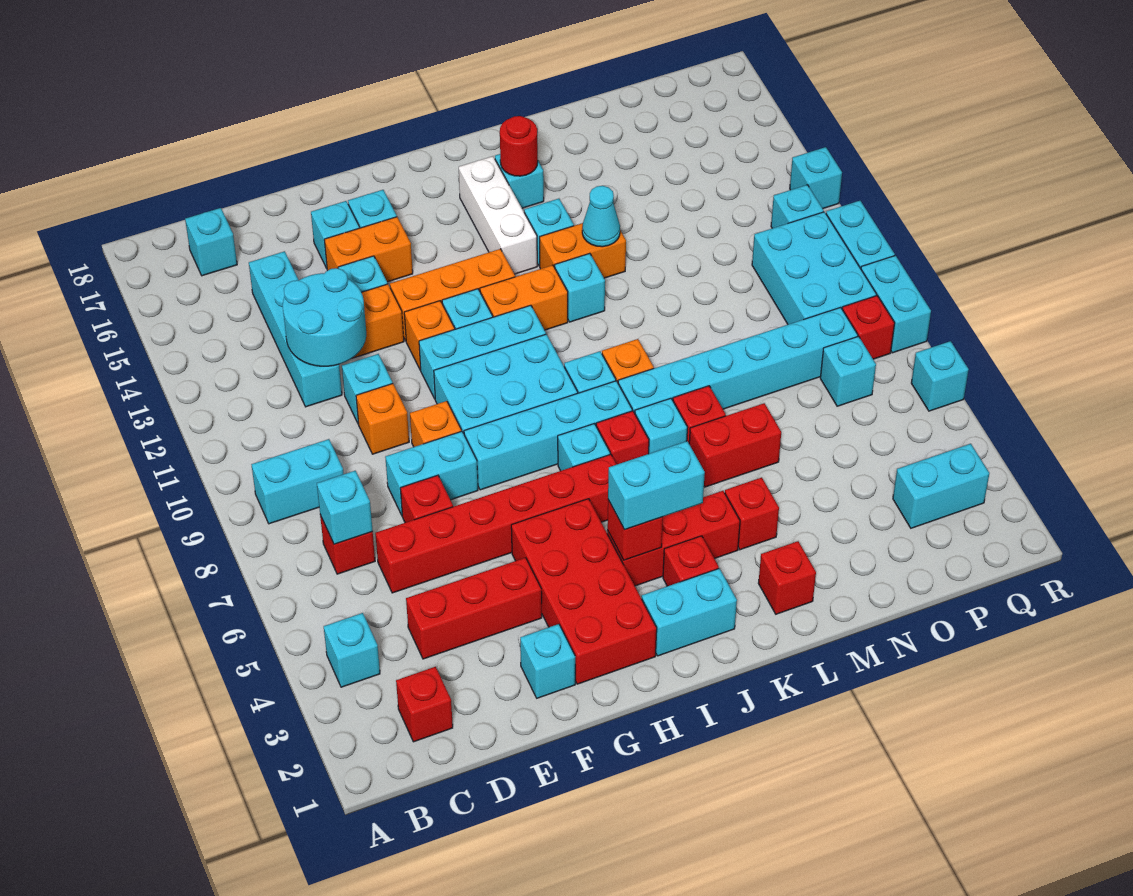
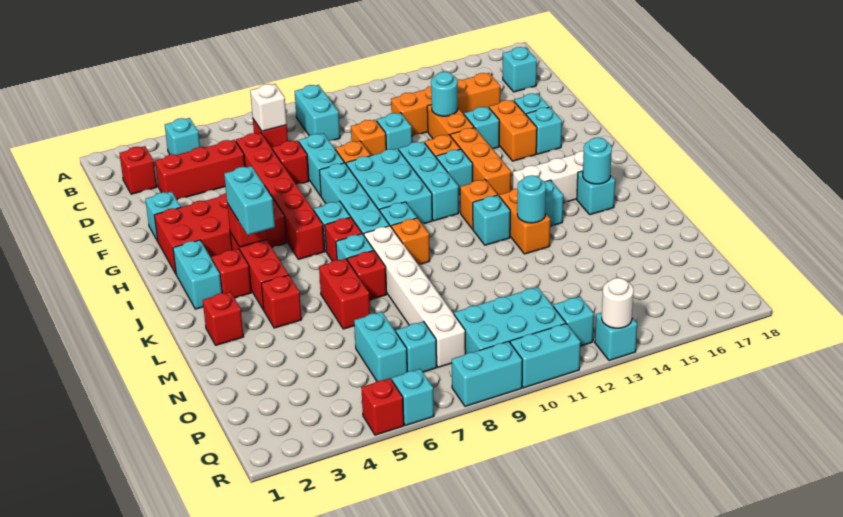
cyan 1x1 brick [317,471,373,544] -> white 1x1 brick [250,84,287,131]
red 1x3 brick [406,558,542,659] -> red 1x3 brick turned to [155,140,245,200]
cyan 1x4 brick [249,251,342,407] -> orange 1x4 brick [391,73,500,136]
cyan 2x2 round brick [283,268,366,366] -> cyan 1x1 round brick [431,72,458,116]
orange 1x2 brick [480,265,568,330] -> orange 1x1 brick [460,180,497,229]
cyan 1x6 brick [618,307,858,413] -> white 1x6 brick [364,226,466,367]
red 1x1 round brick [500,116,538,176] -> cyan 1x1 round brick [583,137,612,184]
cyan 1x1 cone [582,186,620,247] -> cyan 1x1 round brick [517,175,546,223]
cyan 1x2 brick [893,444,989,528] -> cyan 1x2 brick moved to [354,312,407,381]
red 1x1 brick [842,296,895,359] -> red 1x1 brick moved to [361,378,404,435]
none -> white 1x1 round brick [602,278,634,328]

